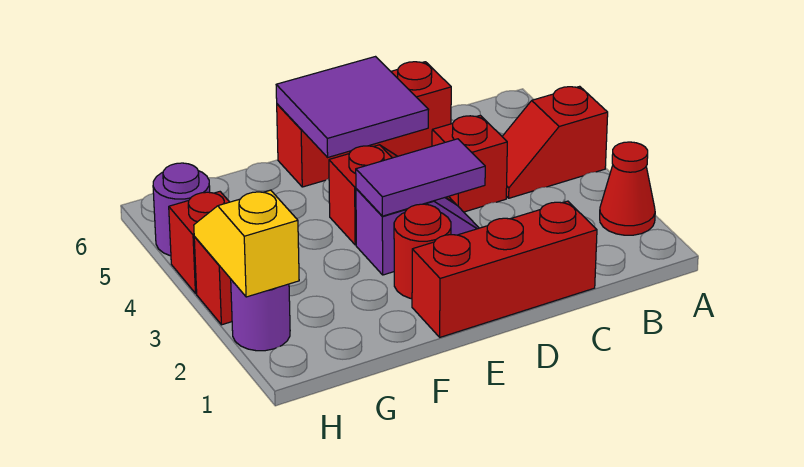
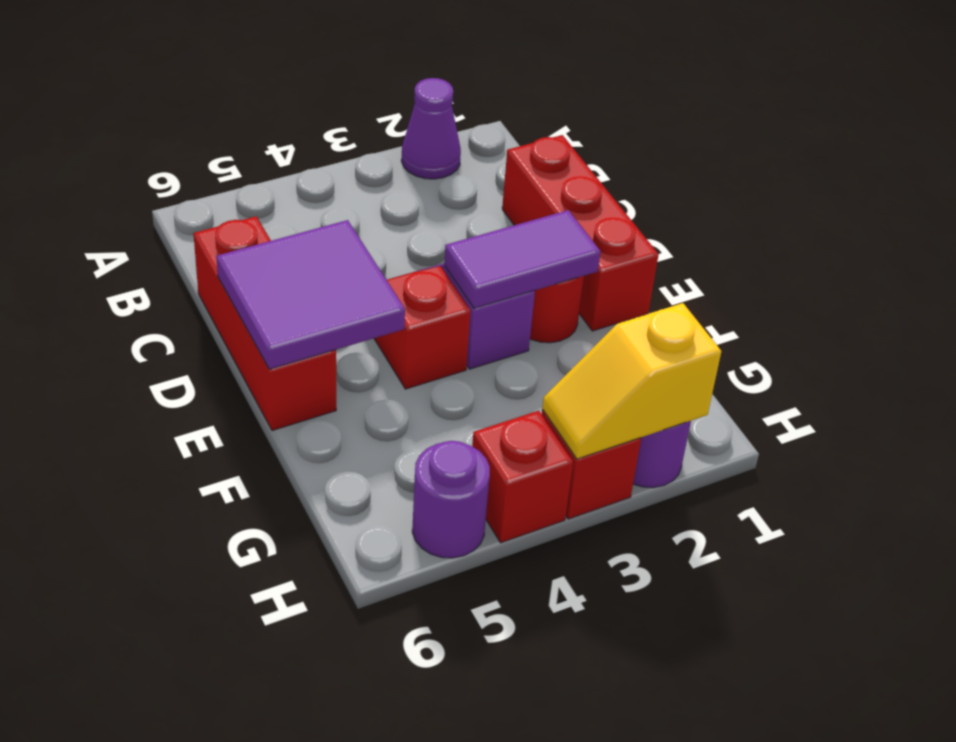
red 1x1 cone [600,142,655,235] -> purple 1x1 cone [401,78,461,179]
red 1x2 slope [502,86,608,198] -> none
red 1x1 brick [432,115,507,212] -> none
purple 1x2 tile [356,139,485,216] -> purple 1x2 tile turned to [444,210,601,308]

